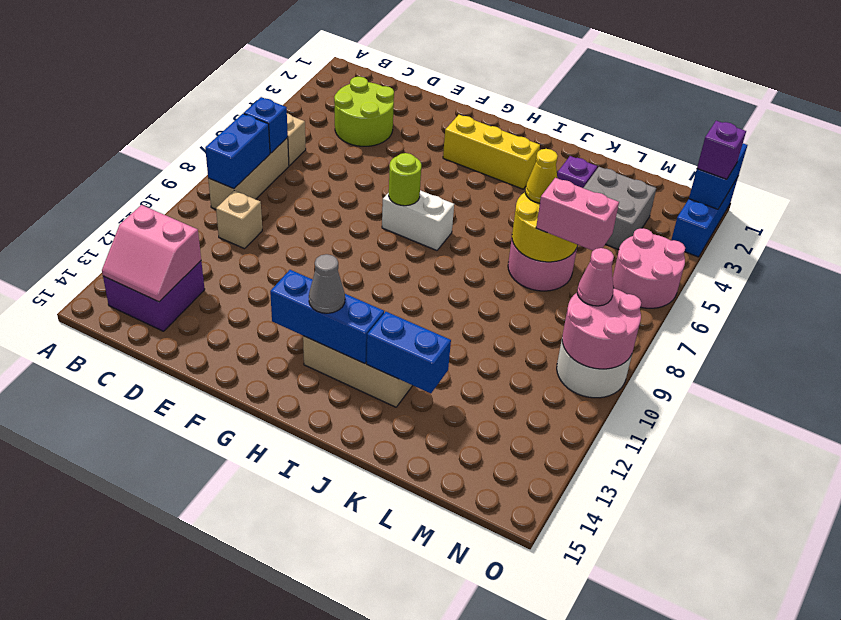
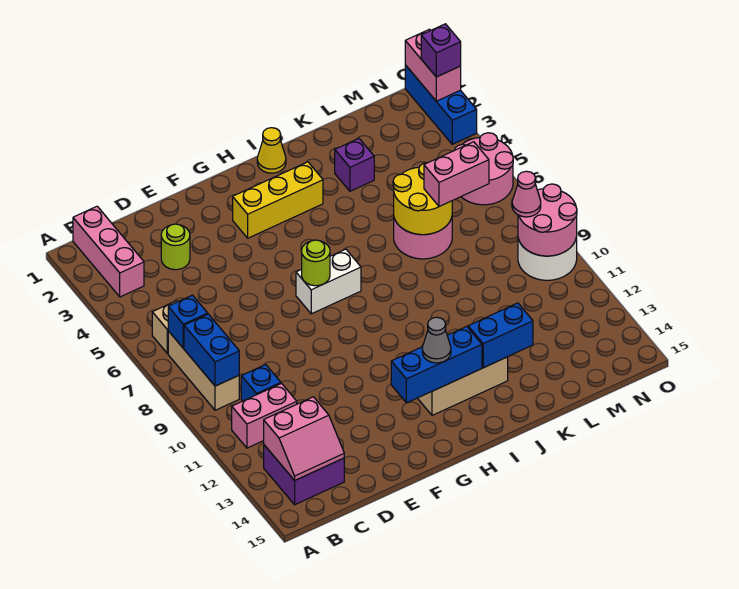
none -> pink 1x3 brick [73,206,144,297]
none -> pink 1x2 brick [232,384,297,448]
lime 2x2 round brick [334,77,394,146] -> lime 1x1 round brick [161,224,190,270]
tan 1x1 brick [216,191,262,249] -> blue 1x1 brick [241,365,281,401]
yellow 1x1 cone [525,149,558,203] -> yellow 1x1 cone moved to [257,128,286,173]
grey 2x2 brick [584,167,656,250] -> none
blue 1x2 brick [689,143,747,209] -> pink 1x2 brick [405,29,461,101]

